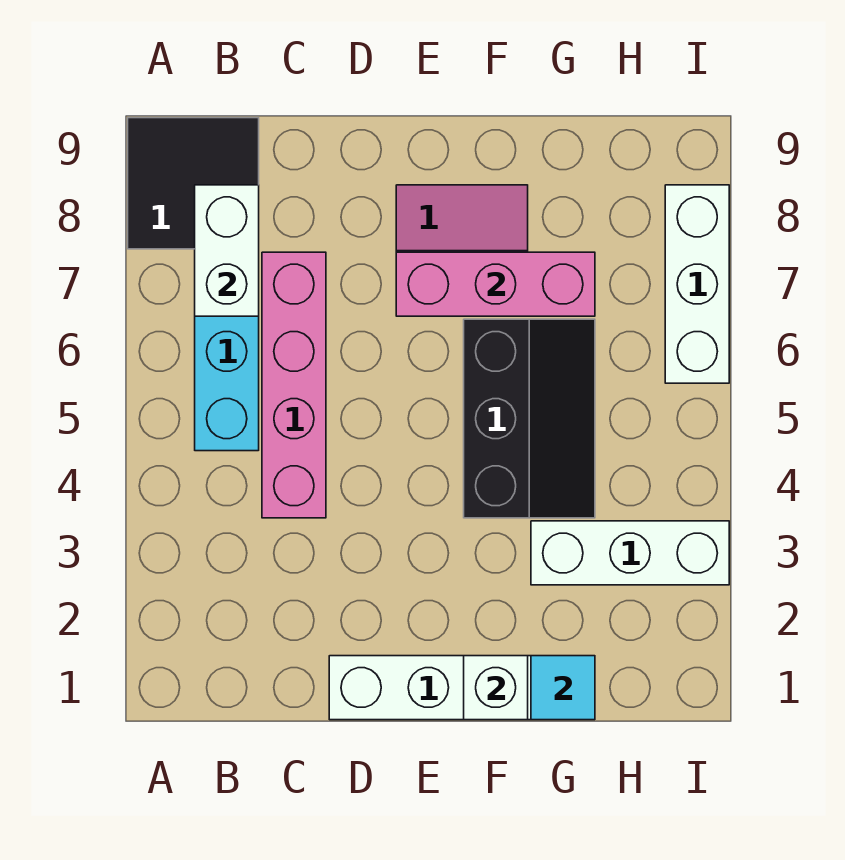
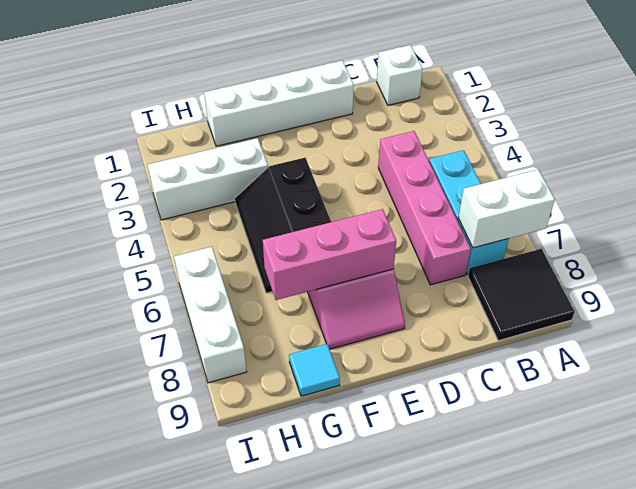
white 1x2 brick [195,185,259,316] -> white 1x2 brick turned to [458,170,555,248]
white 1x1 brick [464,656,528,720] -> white 1x1 brick moved to [377,45,423,105]
cyan 1x1 tile [531,656,595,720] -> cyan 1x1 tile moved to [289,344,340,396]

